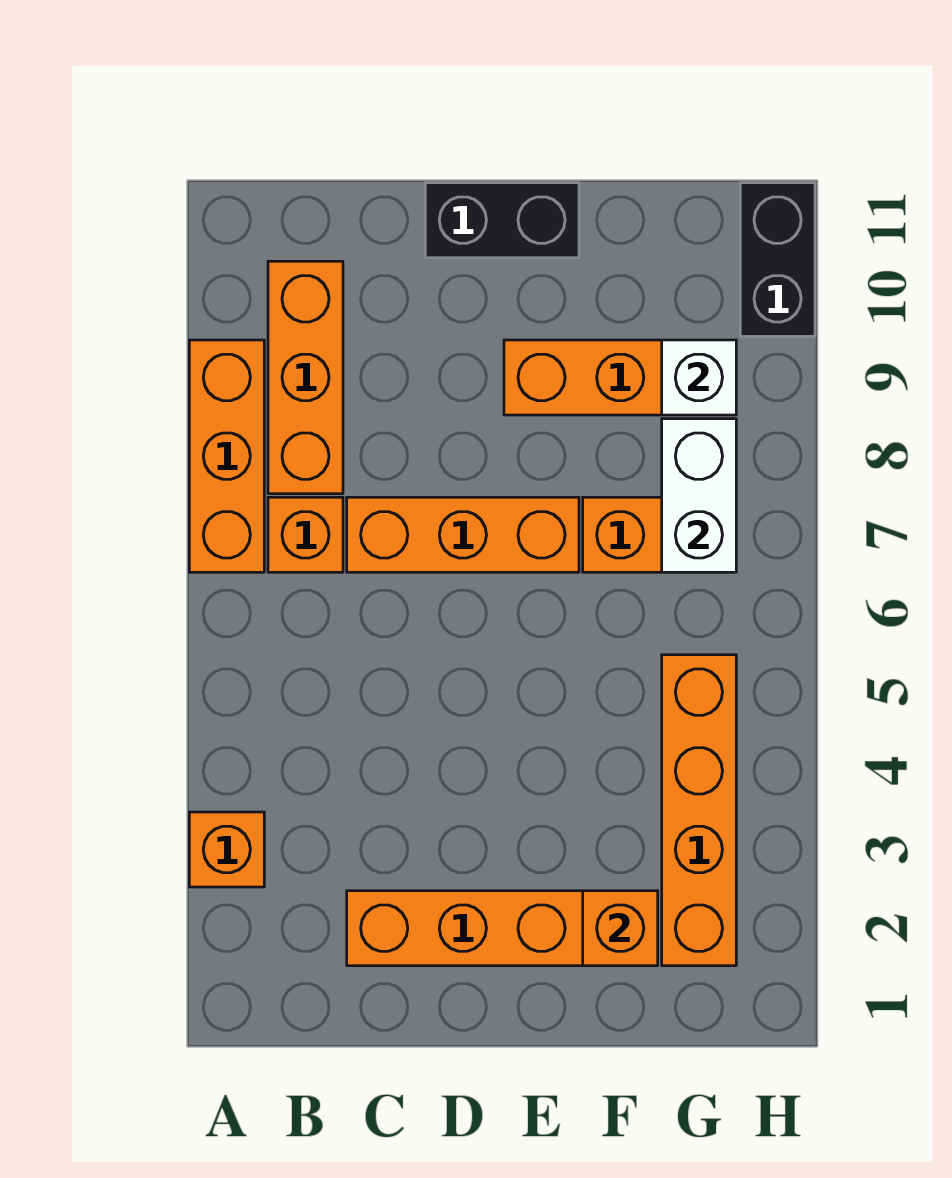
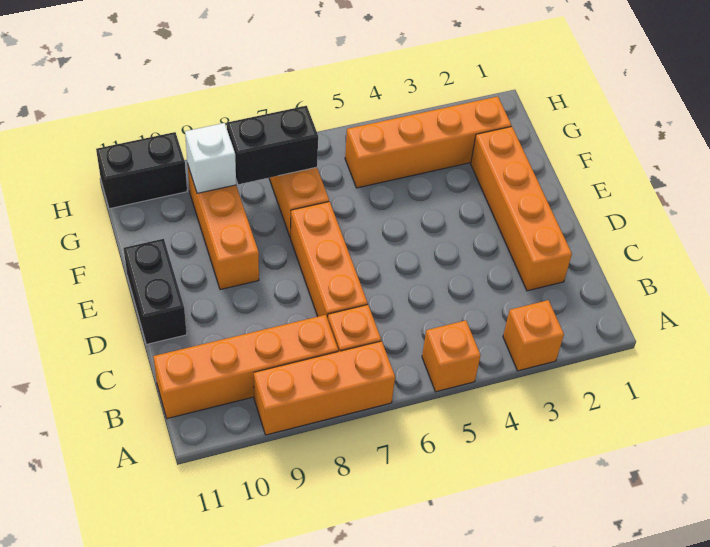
orange 1x3 brick [268,261,343,494] -> orange 1x4 brick [153,315,338,419]
orange 1x1 brick [583,891,658,966] -> orange 1x1 brick moved to [422,320,481,392]
white 1x2 brick [662,419,736,572] -> black 1x2 brick [227,106,318,184]

